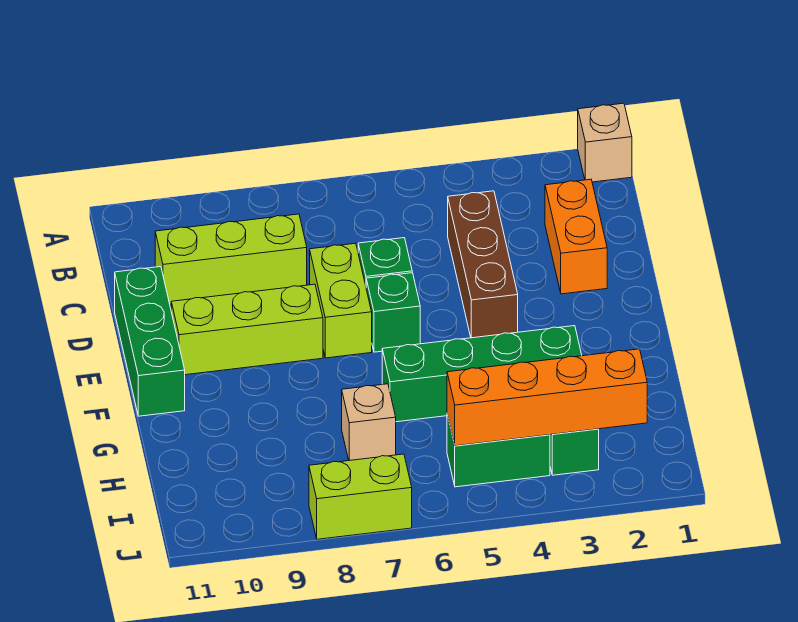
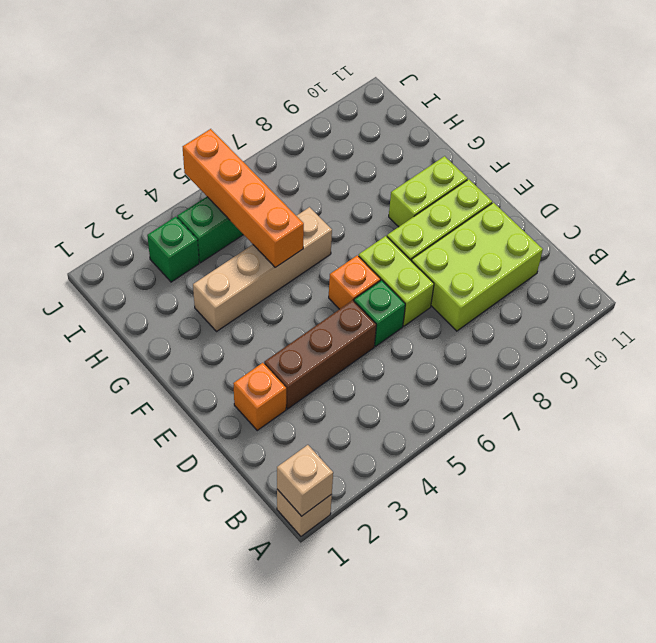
orange 1x2 brick [545,179,607,294] -> orange 1x1 brick [233,363,286,430]
brown 1x3 brick [448,191,518,338] -> brown 1x3 brick turned to [264,300,376,409]
lime 1x3 brick [155,214,307,304] -> lime 2x3 brick [412,203,543,331]
green 1x3 brick [115,267,185,416] -> none
green 1x1 brick [366,273,420,352] -> orange 1x1 brick [329,255,381,309]
green 1x4 brick [382,326,582,422] -> tan 1x4 brick [193,207,332,332]
tan 1x1 brick [342,384,396,461] -> tan 1x1 brick moved to [277,445,333,516]
orange 1x4 brick [447,349,647,446] -> orange 1x4 brick turned to [183,129,304,267]
lime 1x2 brick [309,454,412,539] -> lime 1x2 brick moved to [389,156,468,227]

